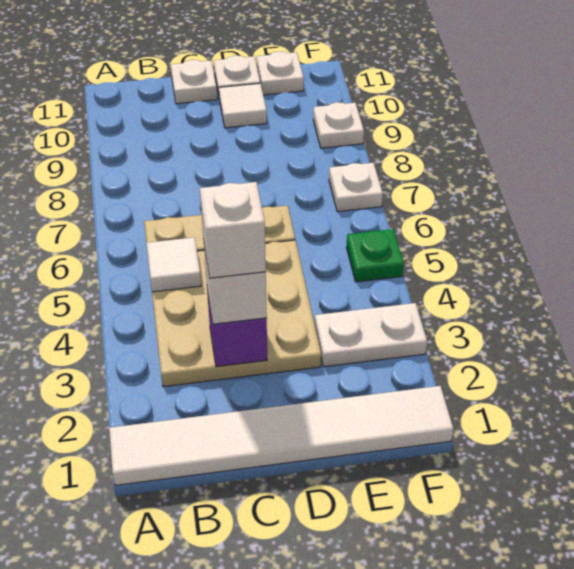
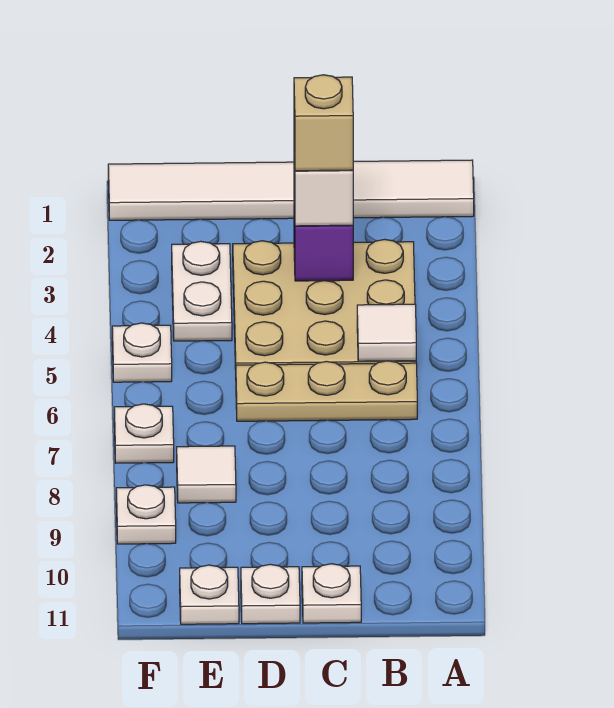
white 1x1 brick [200,182,266,278] -> tan 1x1 brick [294,75,353,171]
white 1x1 tile [219,83,267,128] -> white 1x1 tile moved to [177,446,236,503]
white 1x2 plate [315,303,427,367] -> white 1x2 plate turned to [172,241,232,341]
green 1x1 plate [347,229,404,282] -> white 1x1 plate [112,323,172,382]

